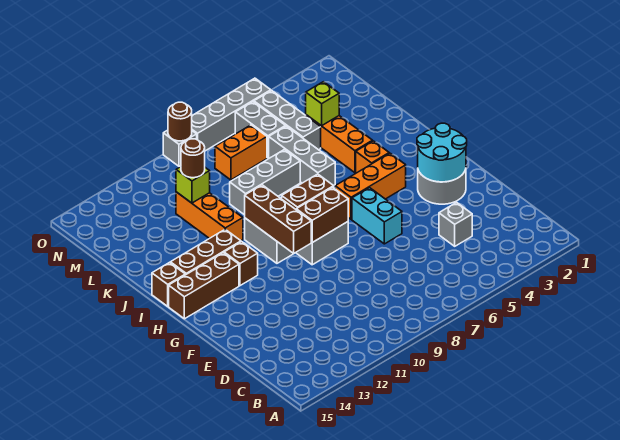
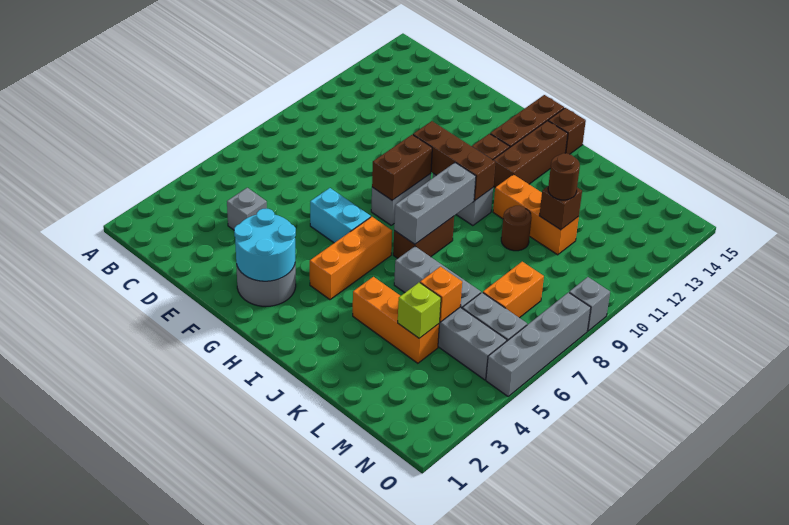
orange 1x1 brick [356,141,389,173] -> orange 1x1 brick moved to [420,267,462,322]
grey 1x3 brick [230,150,300,215] -> grey 1x3 brick moved to [394,163,476,244]
lime 1x1 brick [176,167,210,203] -> brown 1x1 brick [539,187,582,230]
brown 1x1 round brick [168,102,192,141] -> brown 1x1 round brick moved to [501,206,532,251]

